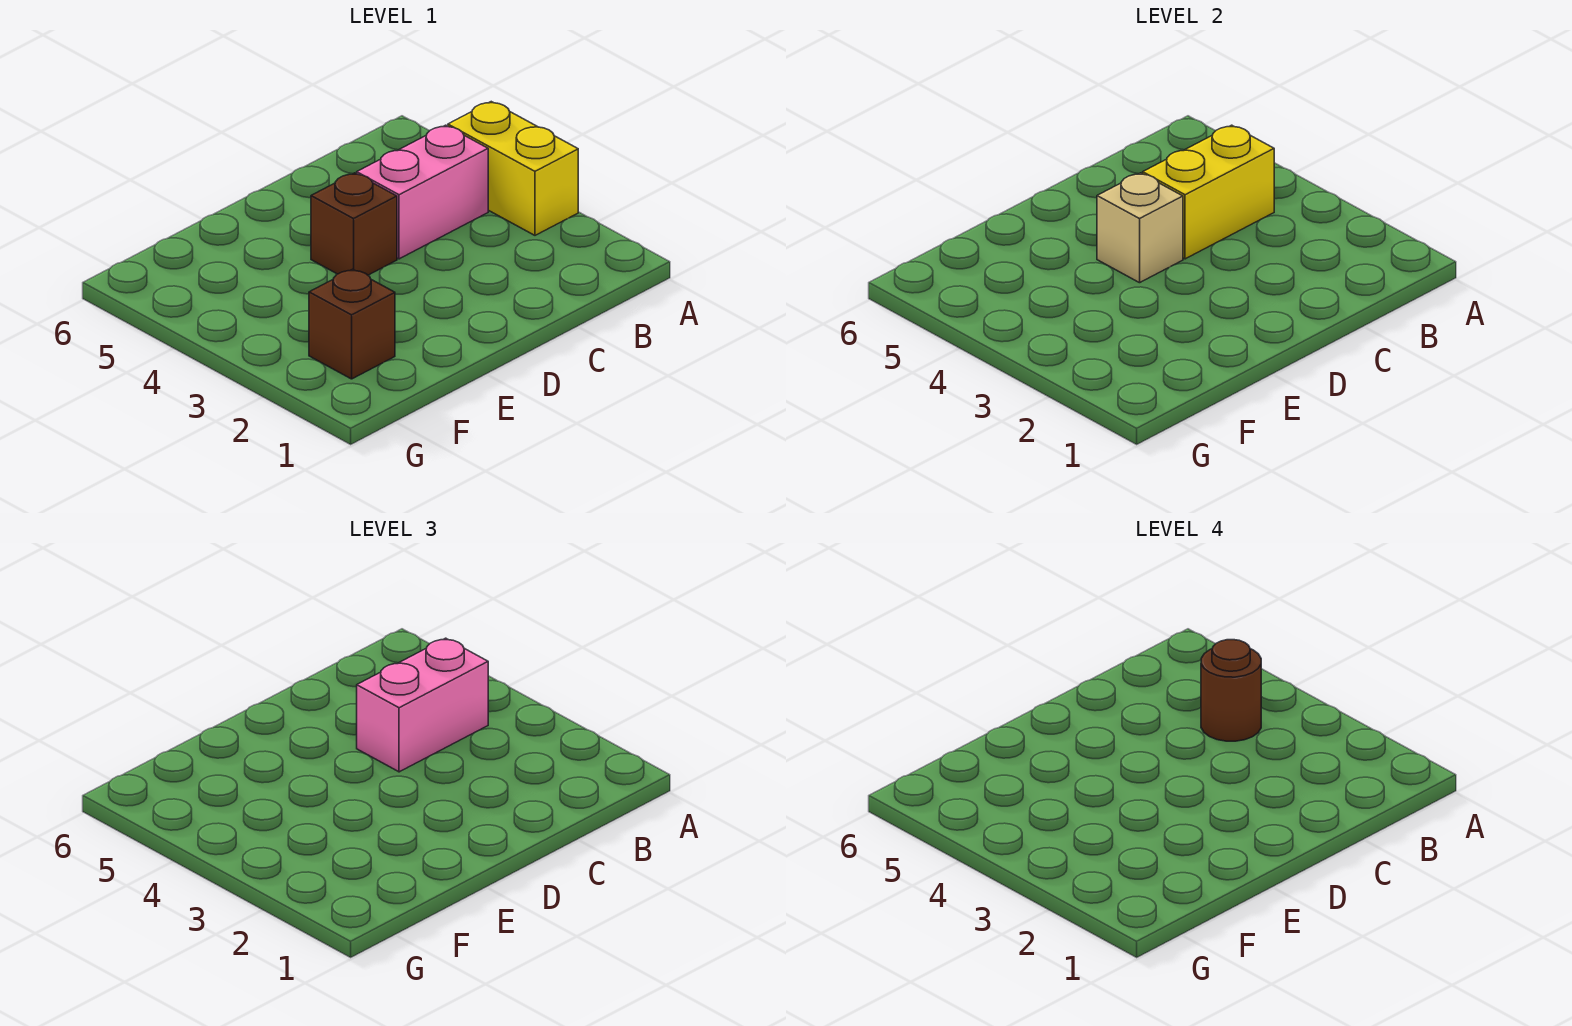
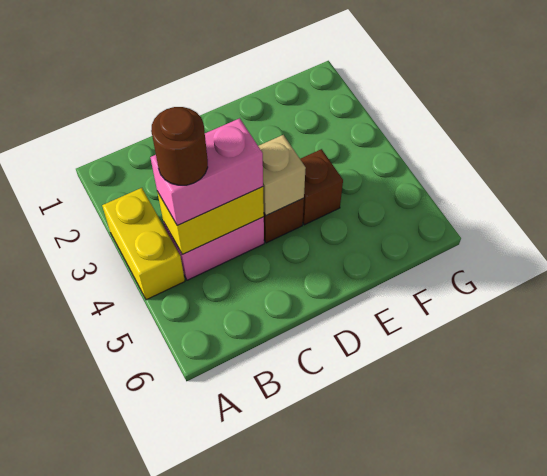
brown 1x1 brick [309,269,395,379] -> brown 1x1 brick moved to [300,149,343,225]

